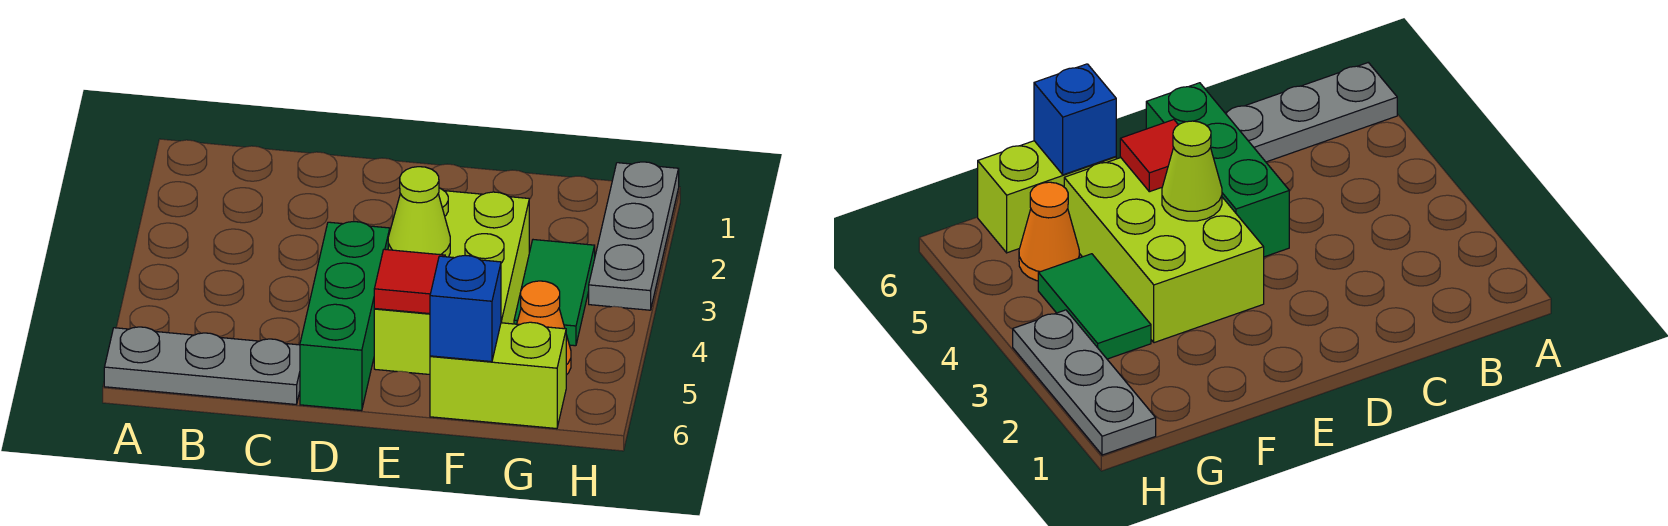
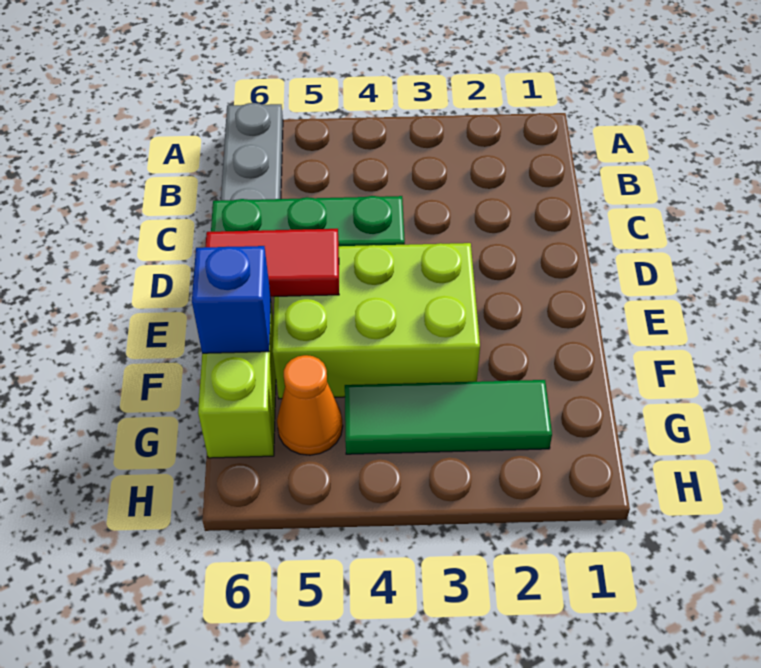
lime 1x1 cone [388,167,450,257] -> none
red 1x1 tile [374,249,445,314] -> red 1x2 tile [206,229,339,297]
green 1x2 tile [514,240,595,346] -> green 1x3 tile [345,380,552,454]
grey 1x3 plate [589,162,679,310] -> none

